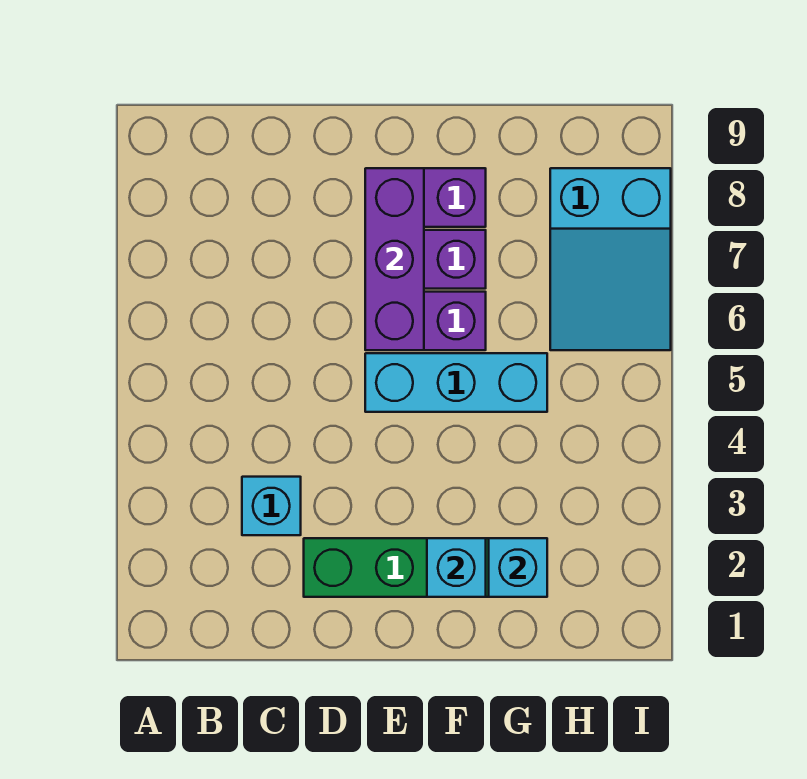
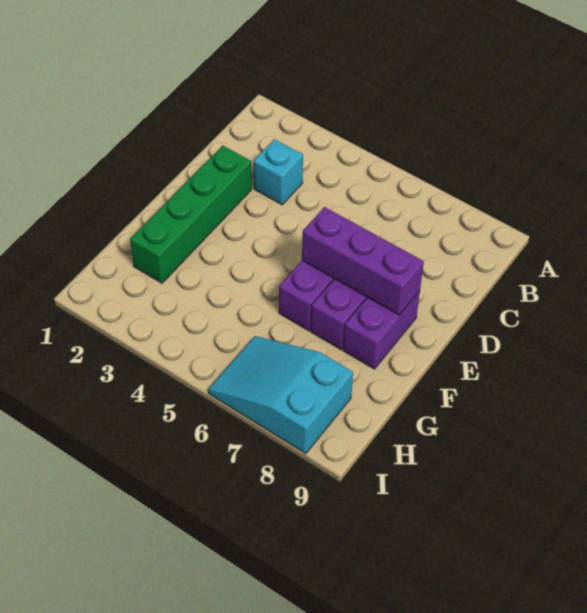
cyan 1x3 brick [365,353,547,412] -> none
cyan 1x1 brick [427,538,486,597] -> none
cyan 1x1 brick [489,538,547,597] -> none

